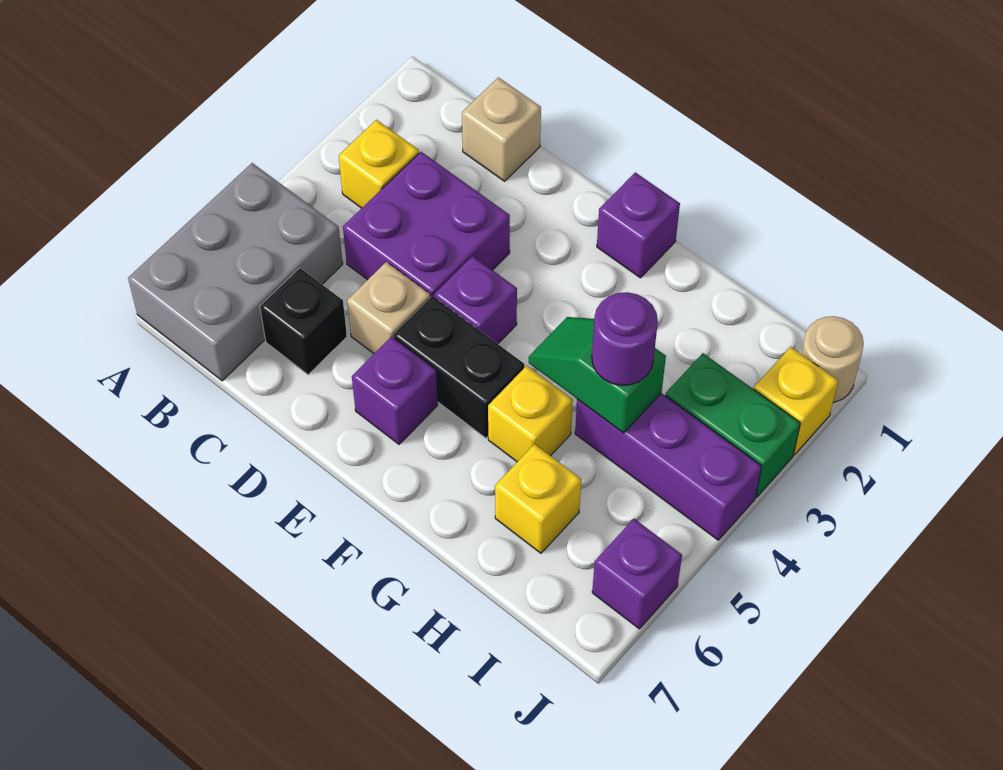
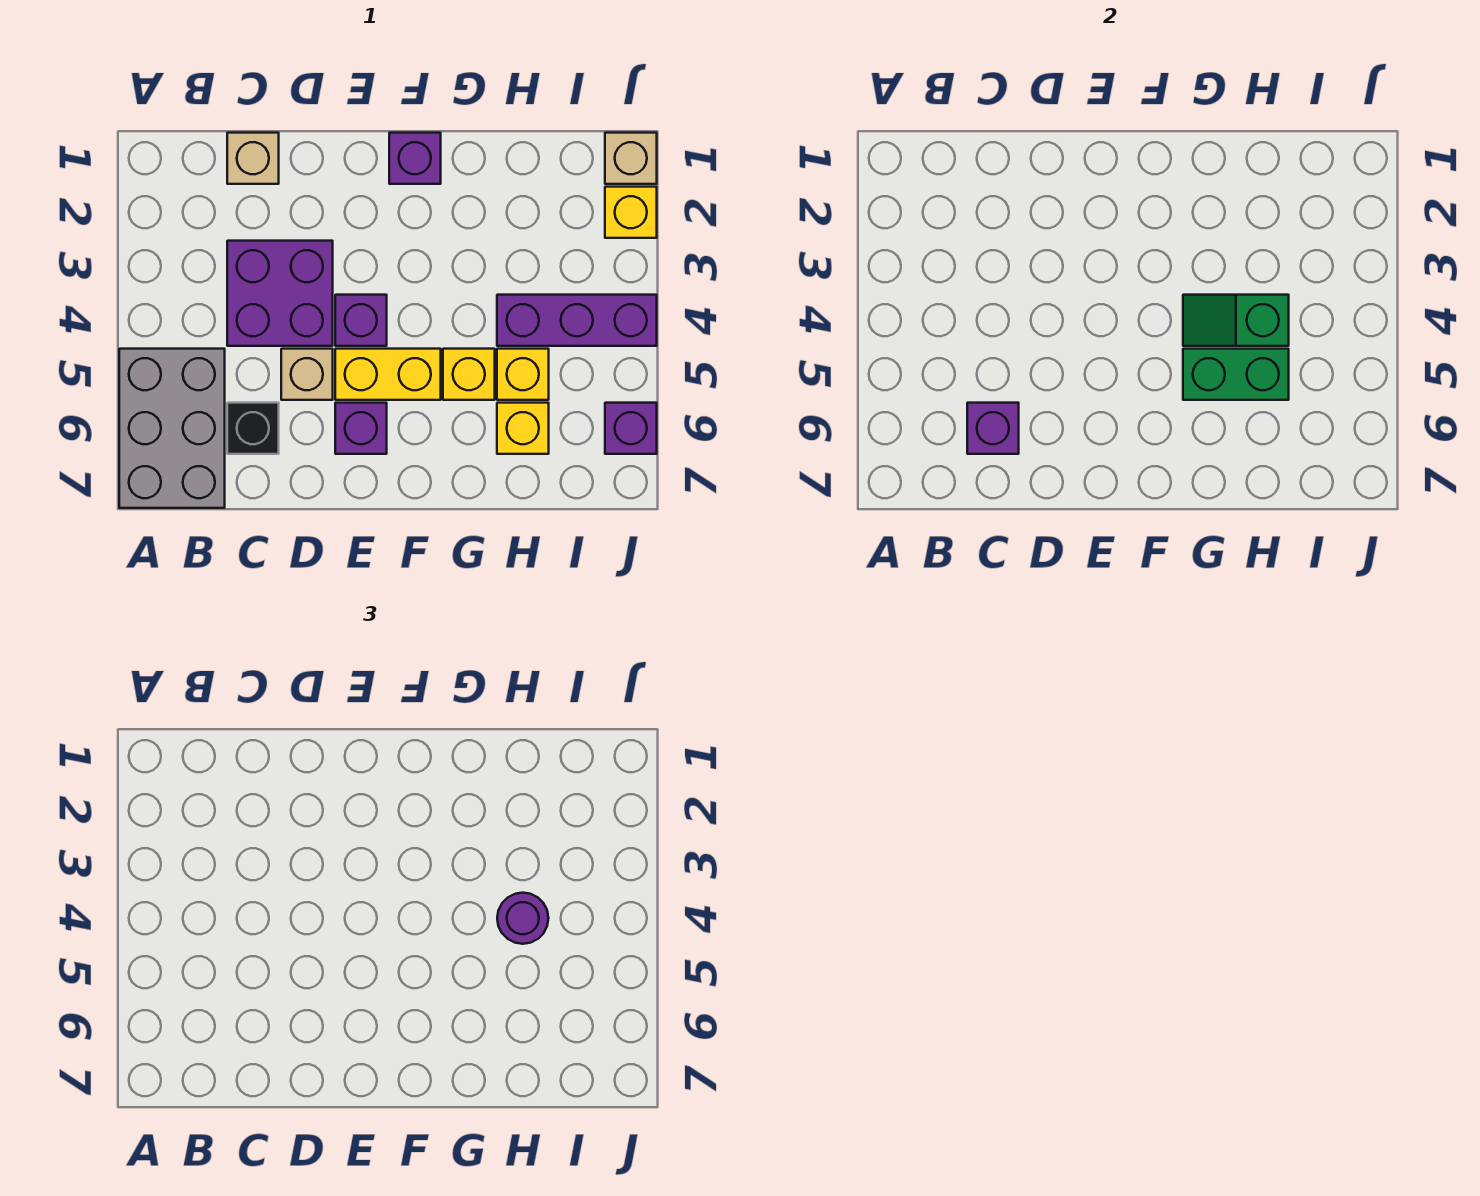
yellow 1x1 brick [339,120,419,208] -> yellow 1x1 brick moved to [497,349,549,400]
none -> purple 1x1 brick [967,403,1019,454]
black 1x2 brick [393,296,524,438] -> yellow 1x2 brick [335,349,441,400]
green 1x2 brick [665,353,800,497] -> green 1x2 brick moved to [1183,349,1289,400]
tan 1x1 round brick [801,316,864,403] -> tan 1x1 brick [605,133,657,184]

